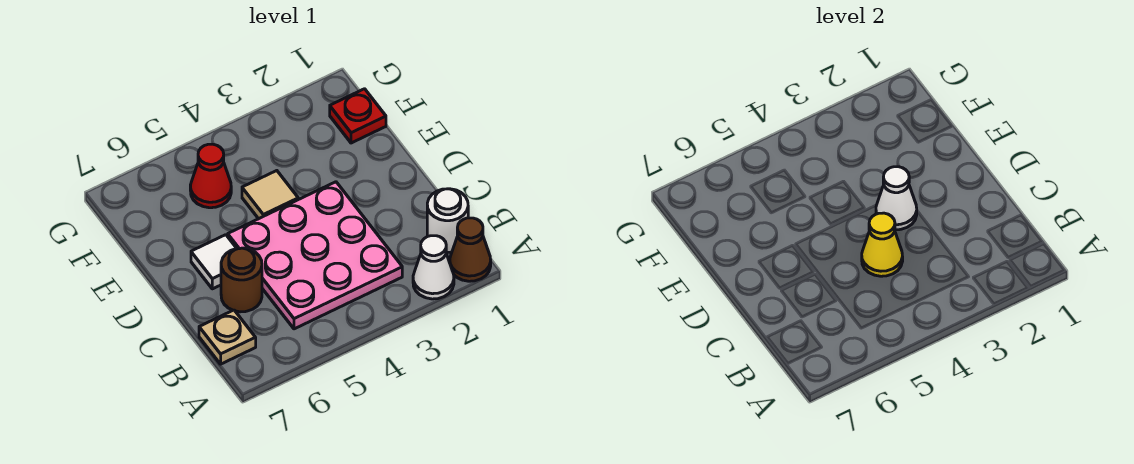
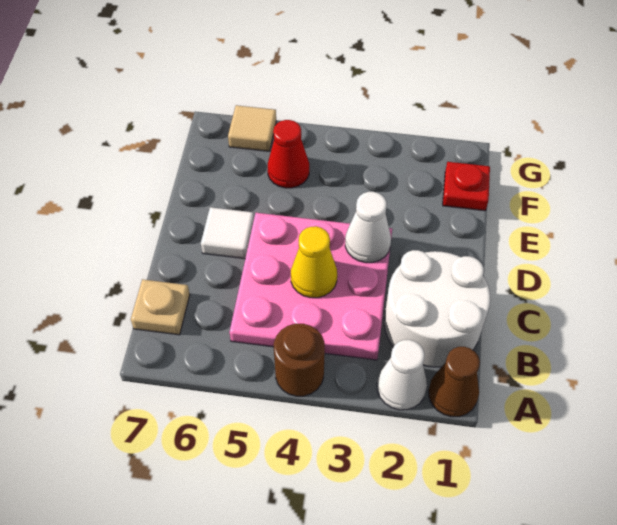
white 1x1 round brick [427,189,468,252] -> white 2x2 round brick [384,250,490,367]
brown 1x1 round brick [221,248,262,312] -> brown 1x1 round brick moved to [274,324,325,396]
tan 1x1 tile [242,171,298,219] -> tan 1x1 tile moved to [228,105,276,151]

